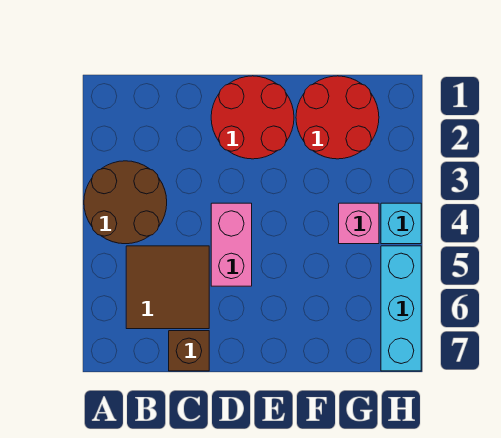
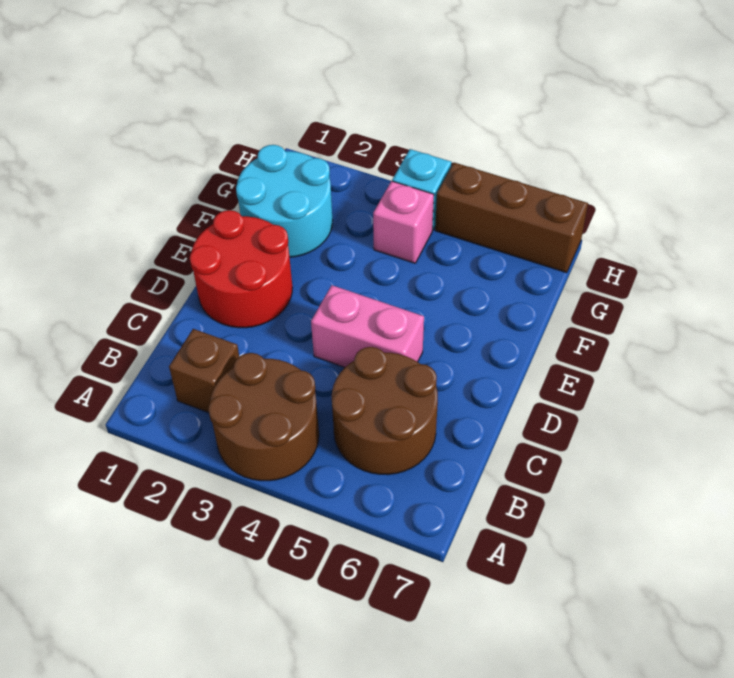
brown 2x2 tile [126,246,209,329] -> brown 2x2 round brick [332,347,438,475]
brown 1x1 brick [169,331,209,371] -> brown 1x1 brick moved to [169,329,239,413]
red 2x2 round brick [296,76,379,159] -> cyan 2x2 round brick [236,145,333,257]
cyan 1x3 brick [381,246,421,371] -> brown 1x3 brick [435,163,588,273]

